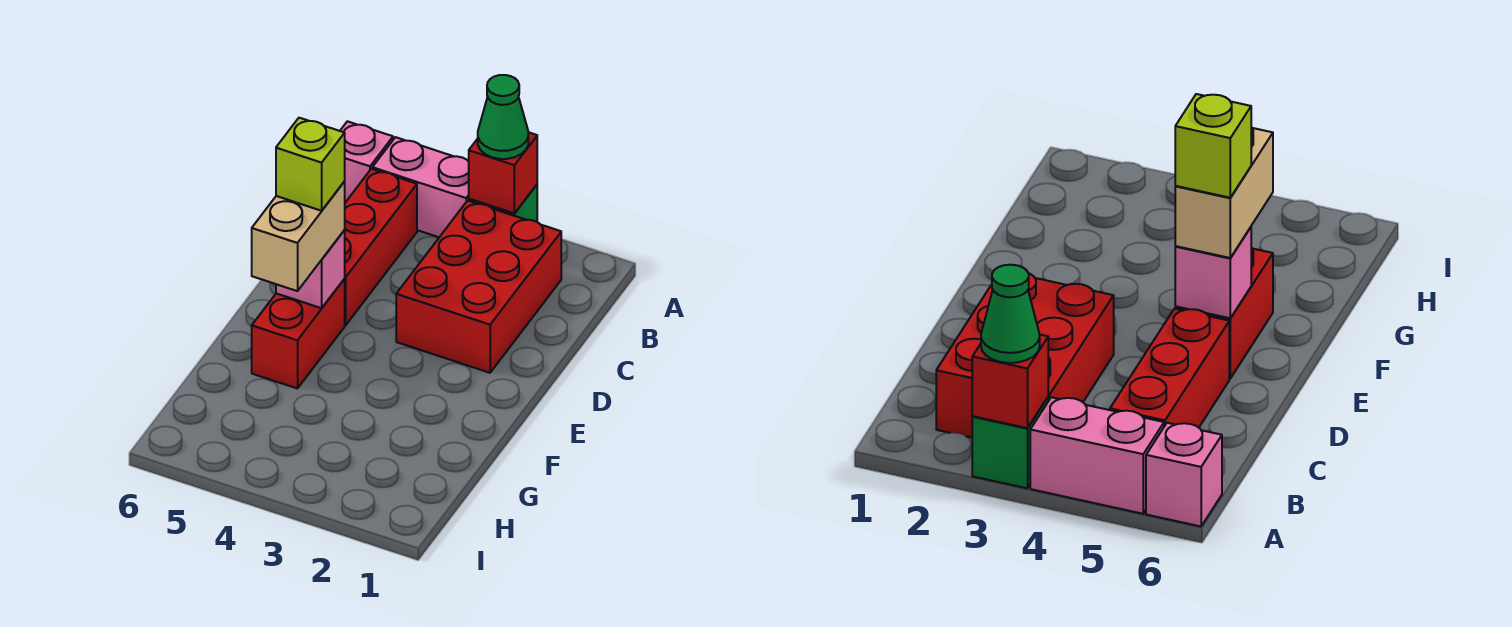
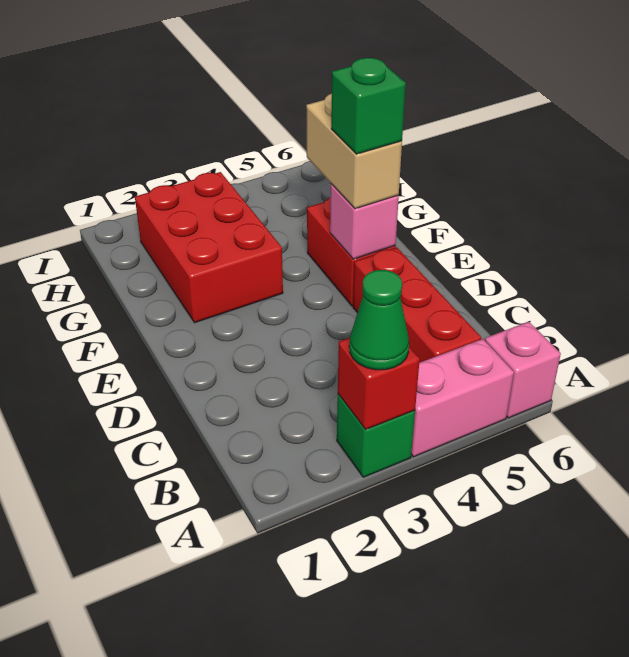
red 2x3 brick [396,201,561,373] -> red 2x3 brick moved to [135,172,283,323]
lime 1x1 brick [276,118,345,211] -> green 1x1 brick [331,58,406,154]

